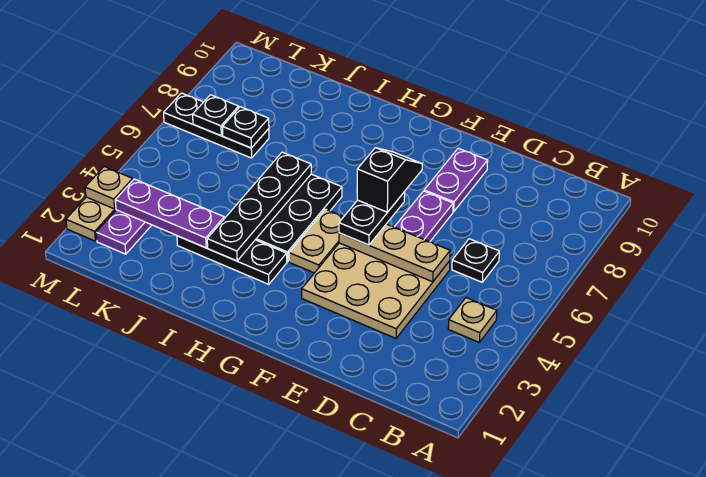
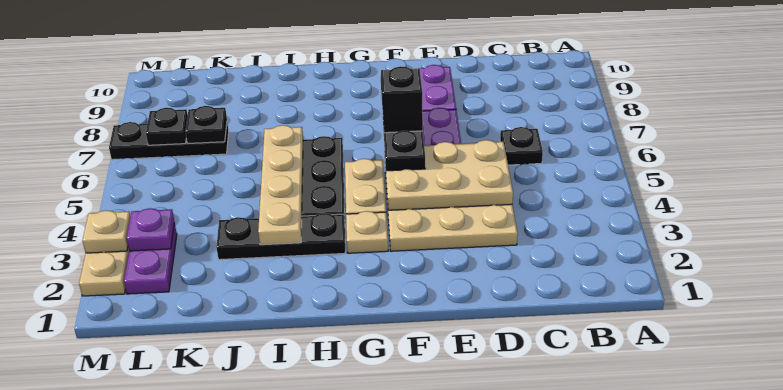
tan 1x1 plate [448,298,497,342] -> tan 1x1 plate moved to [346,211,388,253]
tan 1x3 plate [339,224,450,282] -> tan 2x3 plate [385,140,513,210]
black 1x4 plate [207,152,311,261] -> tan 1x4 plate [258,125,303,245]
purple 1x3 plate [115,179,224,248] -> purple 1x1 plate [127,208,174,251]

